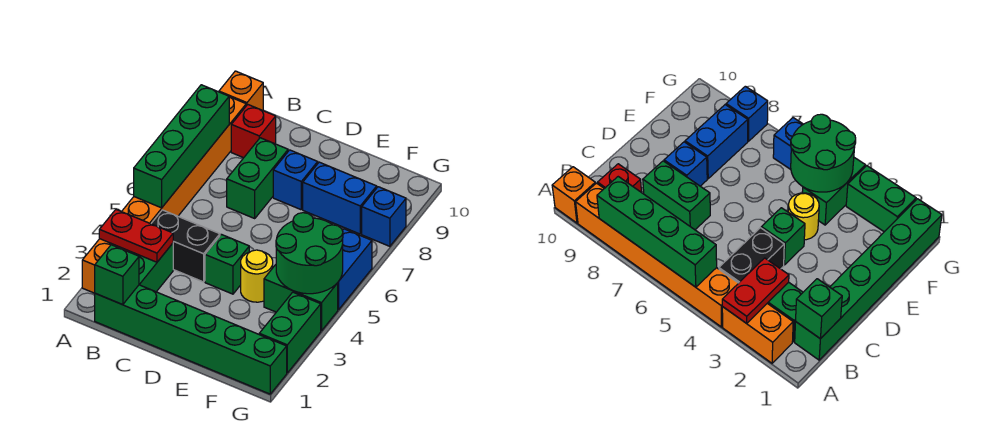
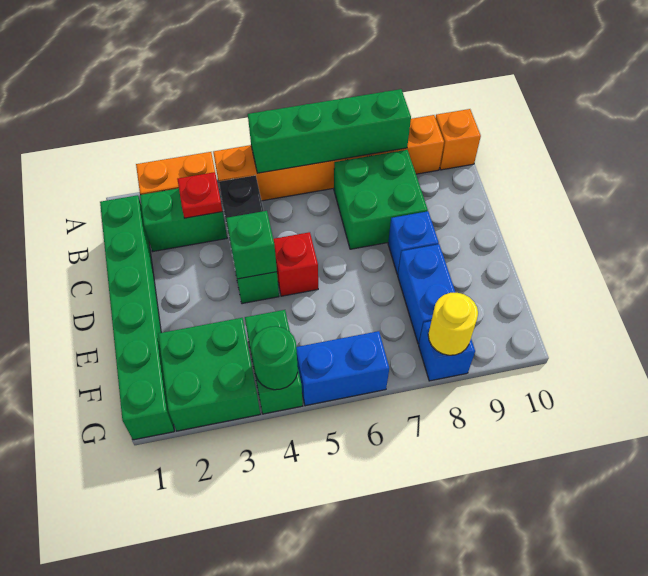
red 1x2 plate [99,210,173,262] -> red 1x1 plate [177,172,223,218]
green 1x1 brick [95,245,139,305] -> green 1x1 brick moved to [226,211,277,279]
red 1x1 brick [231,105,276,158] -> red 1x1 brick moved to [273,232,318,296]
green 1x2 brick [227,138,288,218] -> green 2x2 brick [334,150,428,249]
yellow 1x1 round brick [241,250,273,302] -> yellow 1x1 round brick moved to [428,293,478,355]
green 2x2 round brick [276,213,343,294] -> green 1x1 round brick [252,326,298,390]
green 1x2 brick [259,292,321,373] -> green 2x2 brick [158,318,260,431]

